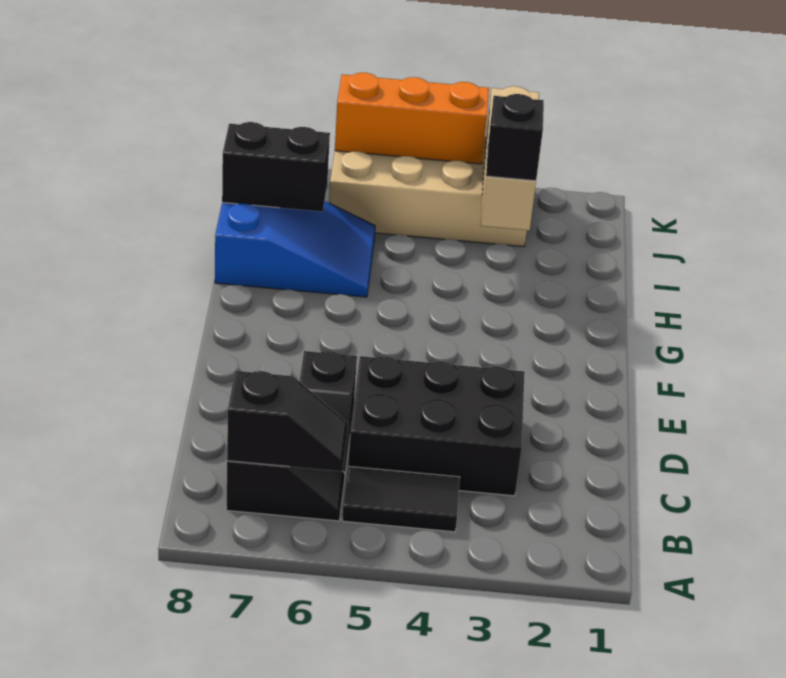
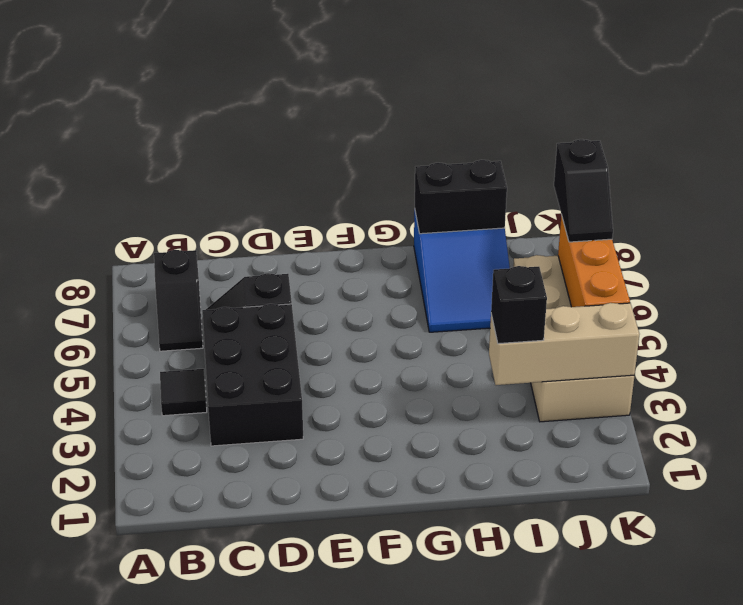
black 1x2 tile [342,466,460,532] -> black 1x1 tile [160,369,207,416]
black 1x2 slope [227,371,348,471] -> black 1x2 slope moved to [554,139,613,242]
black 1x2 brick [222,122,330,212] -> black 1x2 brick turned to [415,160,507,234]

